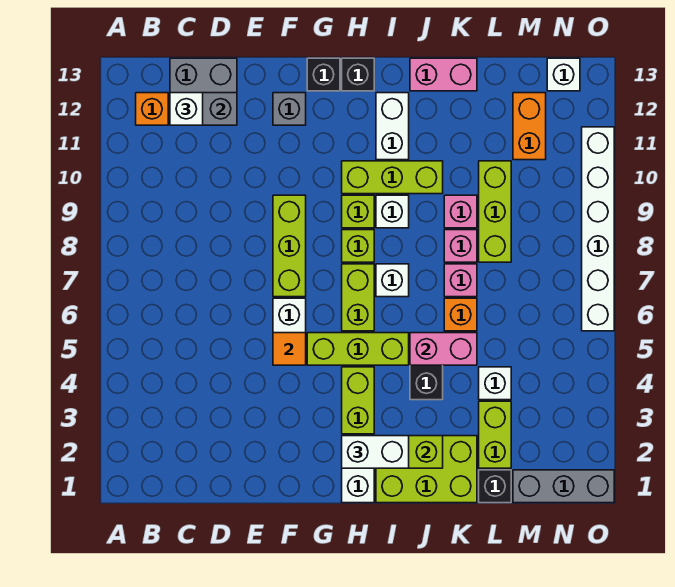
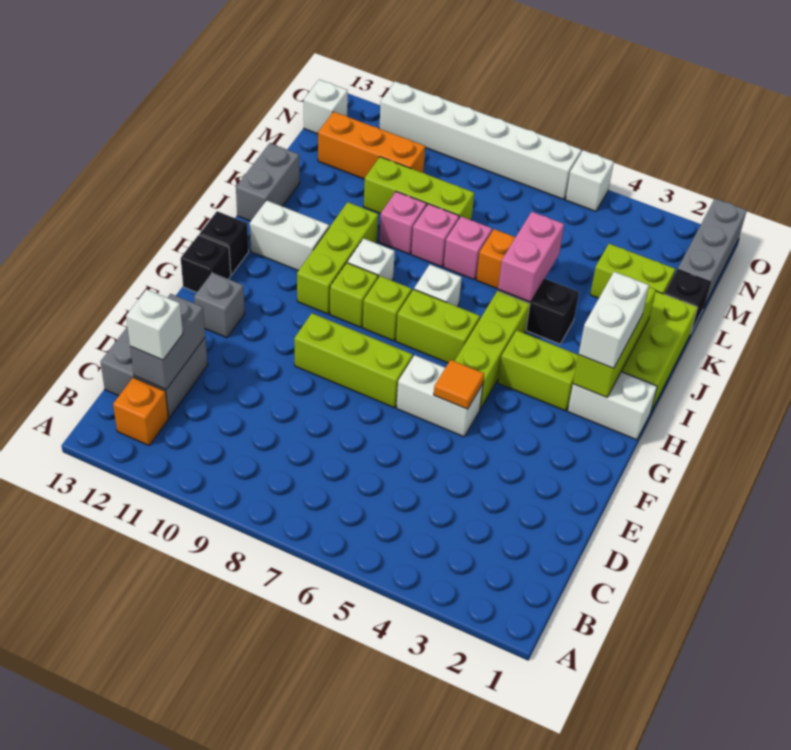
pink 1x2 brick [410,58,477,91] -> grey 1x2 brick [236,143,300,221]
white 1x1 brick [479,367,511,400] -> white 1x1 brick moved to [566,150,614,211]
orange 1x2 brick [513,93,546,160] -> orange 1x3 brick [318,112,425,179]

